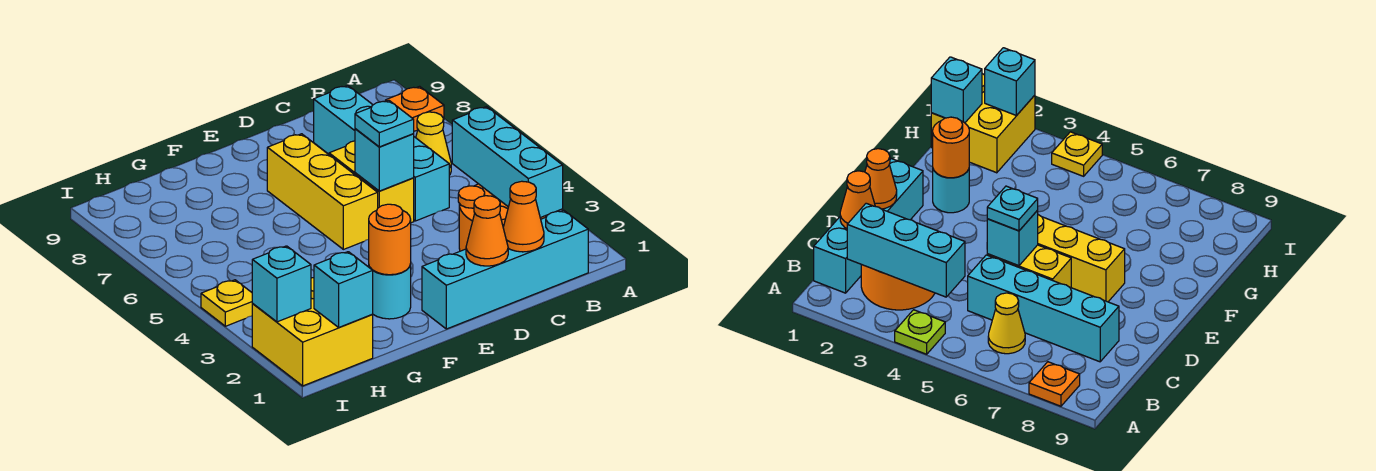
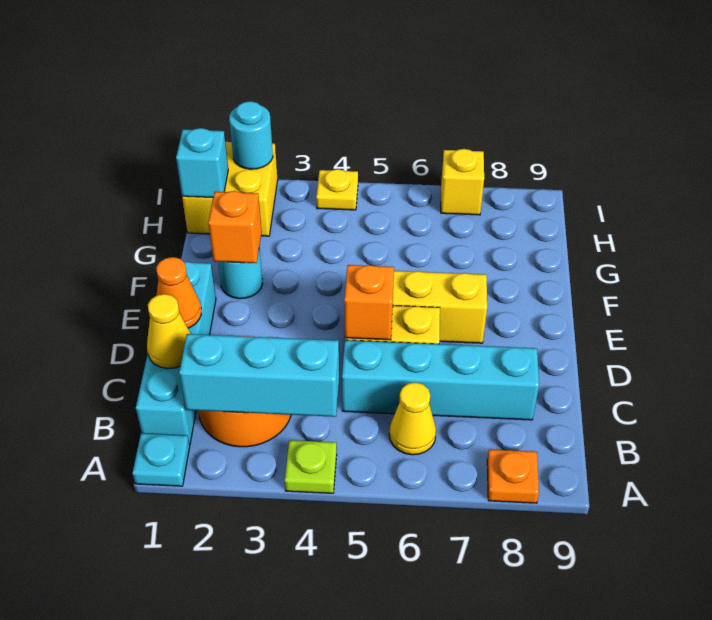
orange 1x1 cone [503,181,544,252] -> yellow 1x1 cone [147,294,191,369]
cyan 1x1 brick [355,129,414,191] -> orange 1x1 brick [344,265,394,340]
cyan 1x1 plate [355,101,414,147] -> cyan 1x1 plate moved to [132,433,190,486]
orange 1x1 round brick [369,204,411,275] -> orange 1x1 brick [208,191,262,263]
cyan 1x1 brick [252,246,311,322] -> cyan 1x1 round brick [229,101,273,169]
none -> yellow 1x1 brick [441,149,484,215]

